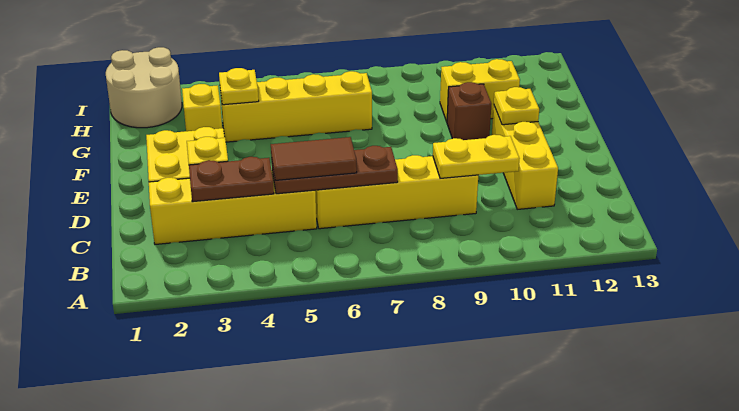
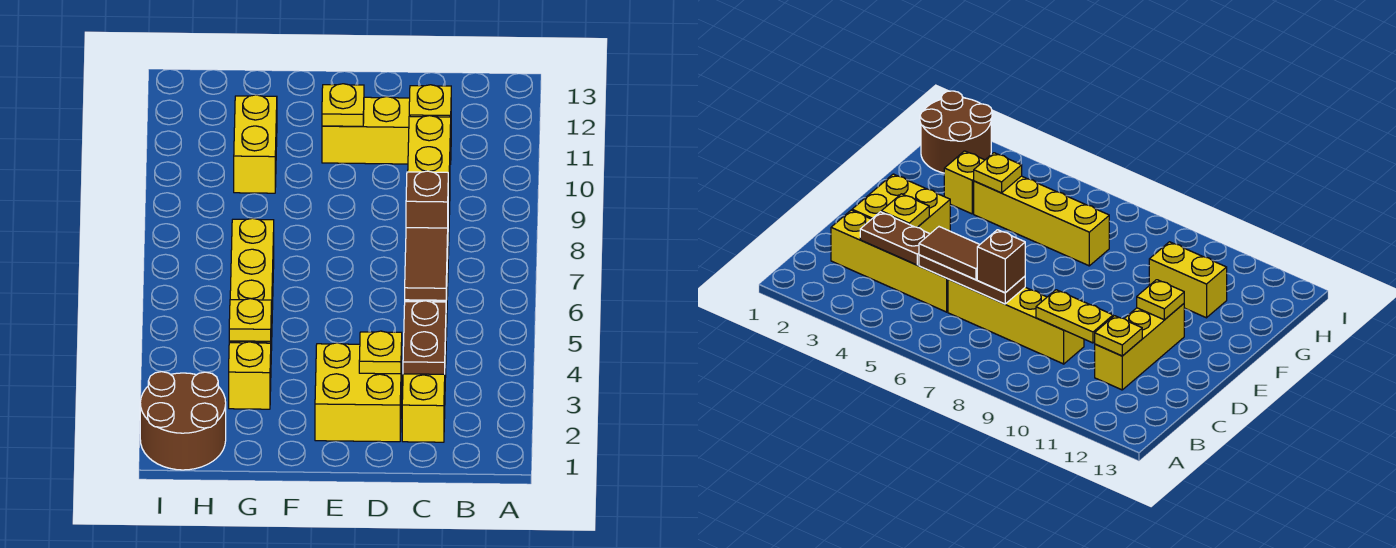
none -> yellow 1x1 plate [409,85,451,117]
brown 1x1 brick [447,82,491,140] -> brown 1x1 brick moved to [406,171,448,228]
tan 2x2 round brick [106,47,182,128] -> brown 2x2 round brick [140,372,226,470]

